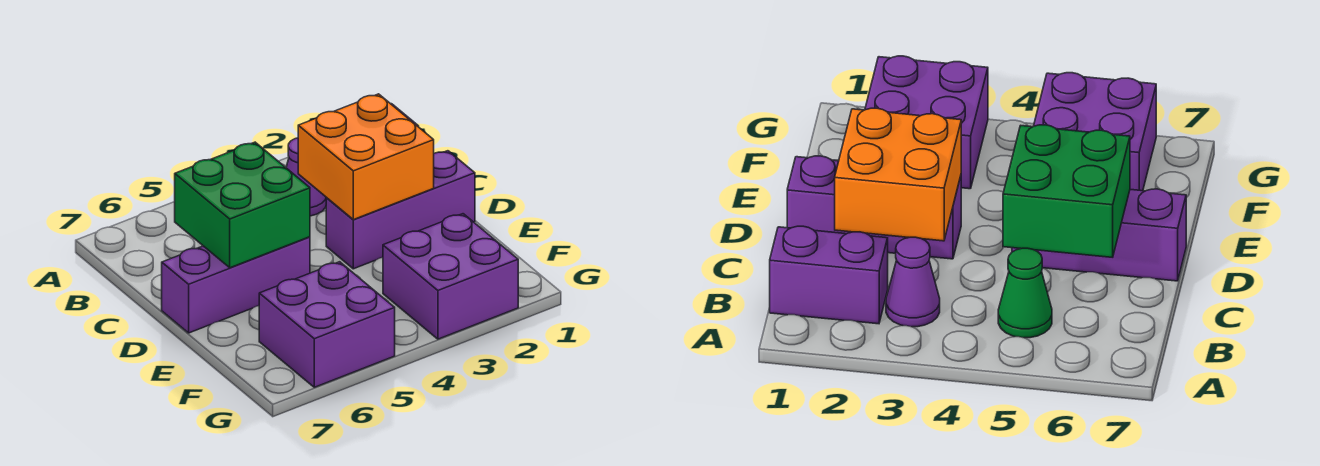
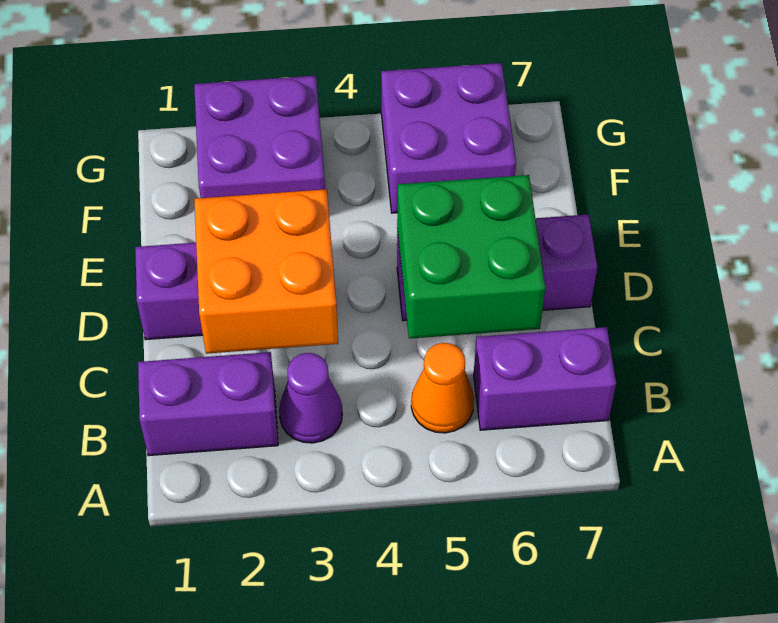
green 1x1 cone [998,248,1052,338] -> orange 1x1 cone [411,343,474,433]
none -> purple 1x2 brick [474,327,616,430]

